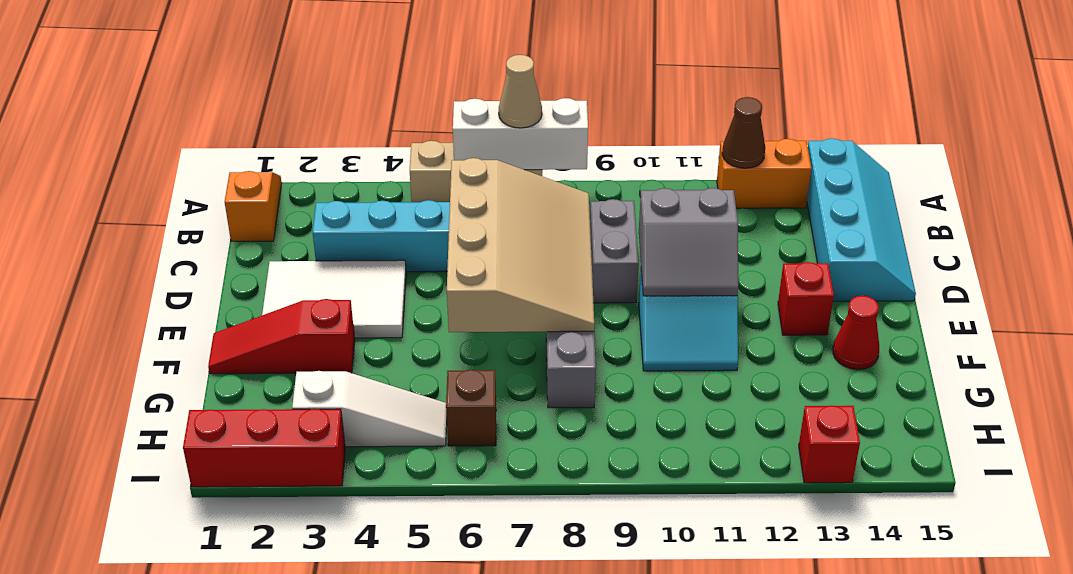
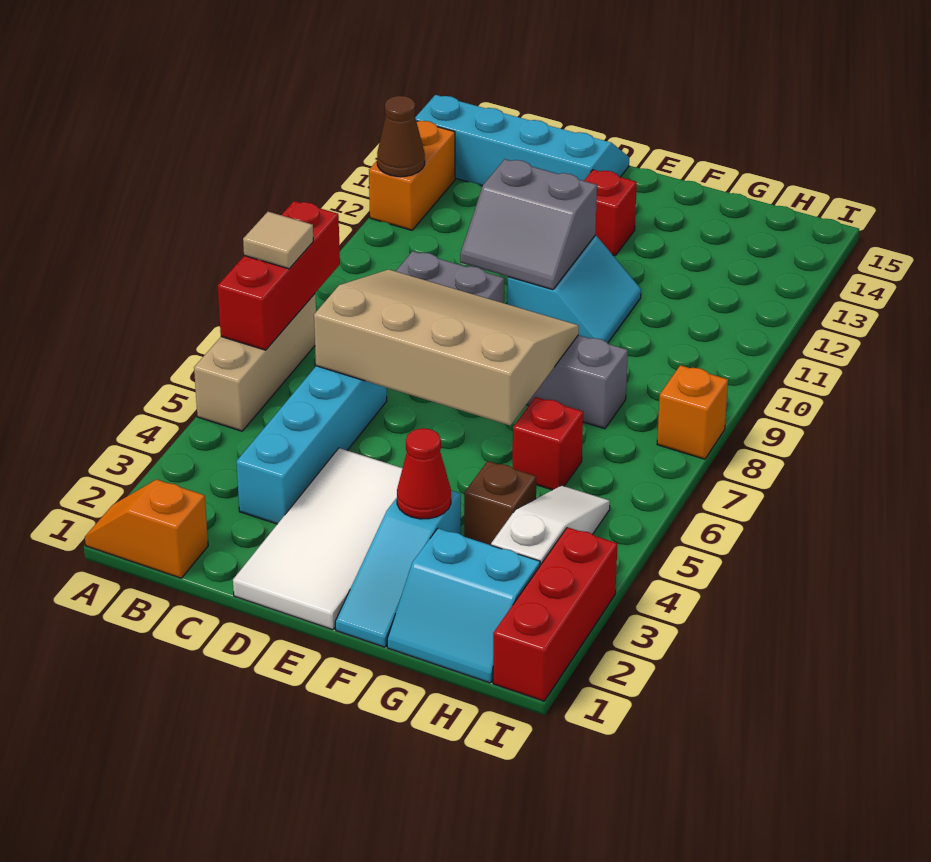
white 1x3 brick [453,98,588,170] -> red 1x3 brick [218,201,340,350]
tan 1x1 cone [499,55,542,128] -> tan 1x1 tile [243,212,313,269]
white 2x3 tile [262,260,406,338] -> white 2x4 tile [233,448,402,630]
grey 2x2 slope [639,188,738,296] -> grey 2x2 slope turned to [460,159,597,290]
red 1x3 slope [208,299,355,374] -> cyan 1x3 slope [335,490,461,647]
red 1x1 cone [833,296,879,370] -> red 1x1 cone moved to [397,428,451,519]
none -> cyan 2x2 slope [387,528,540,683]
brown 1x1 brick [446,370,496,446] -> brown 1x1 brick moved to [464,461,536,545]
none -> orange 1x1 brick [657,365,728,459]
red 1x1 brick [799,406,860,483] -> red 1x1 brick moved to [513,397,583,490]

